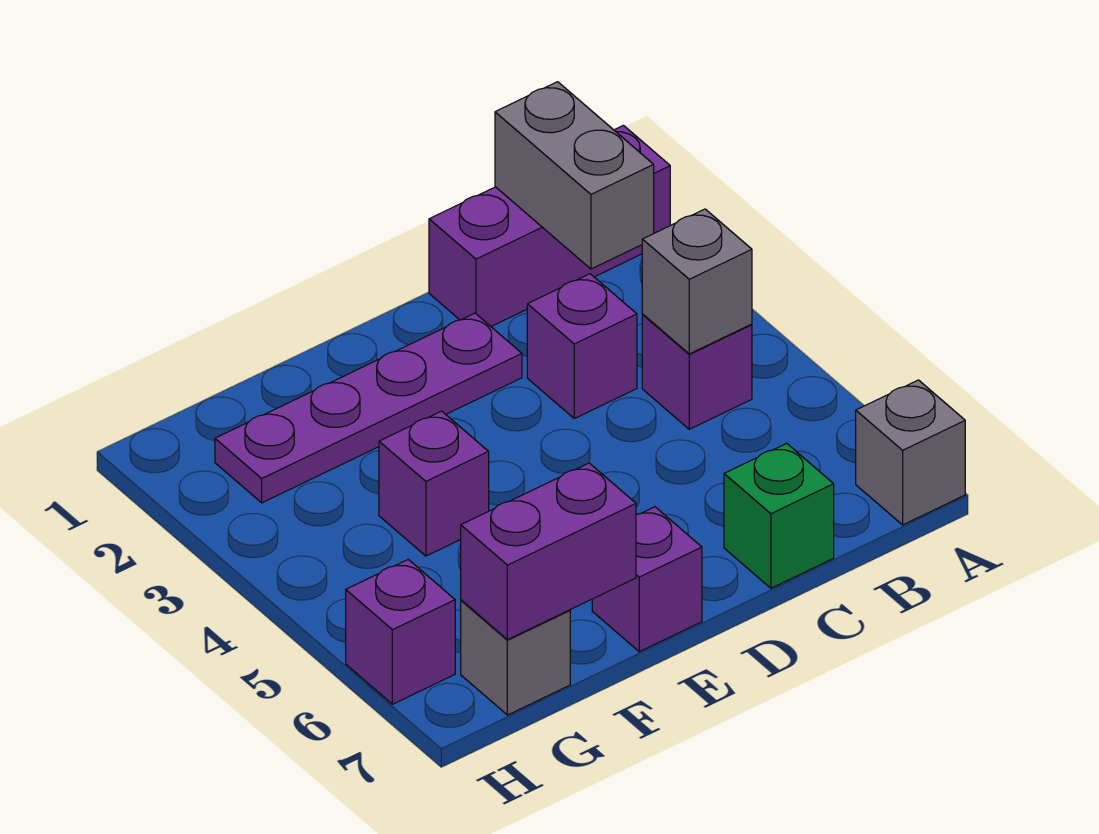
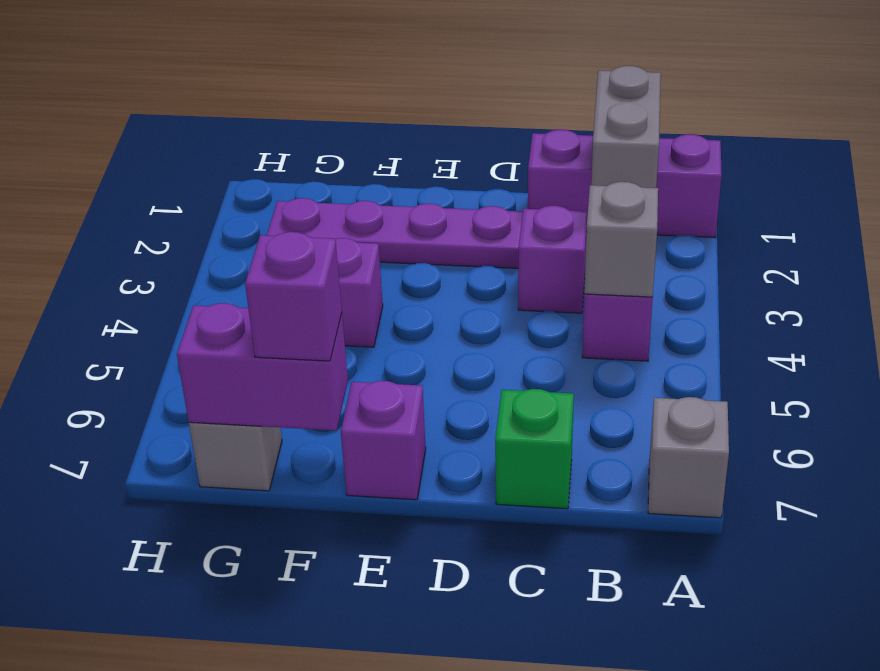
purple 1x1 brick [346,559,455,704] -> purple 1x1 brick moved to [245,232,342,361]

